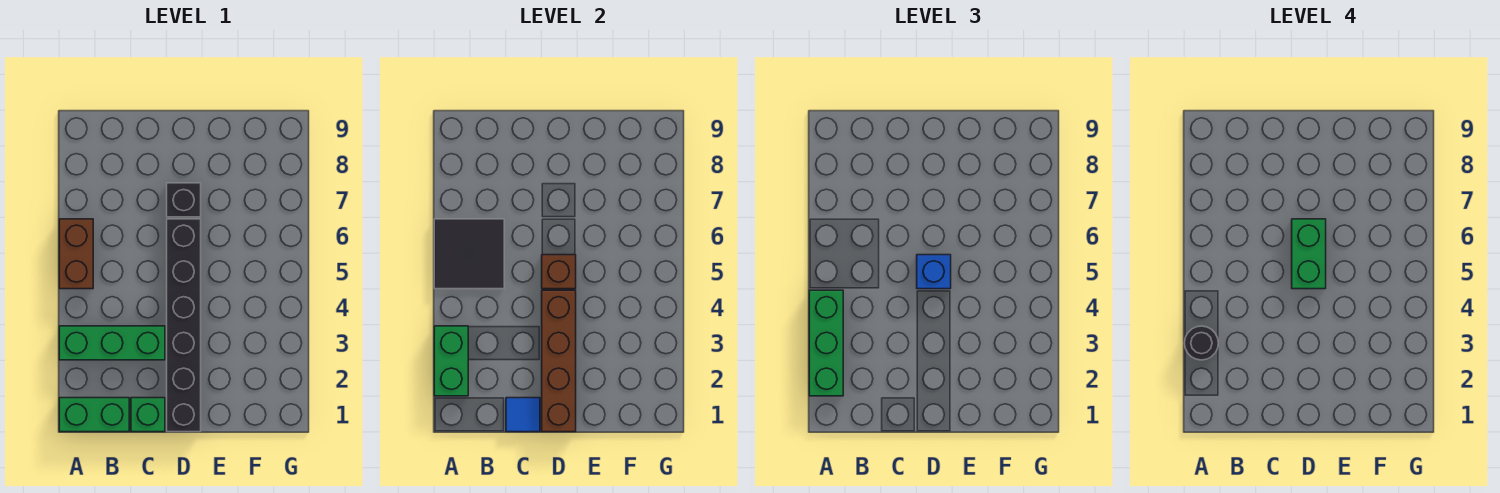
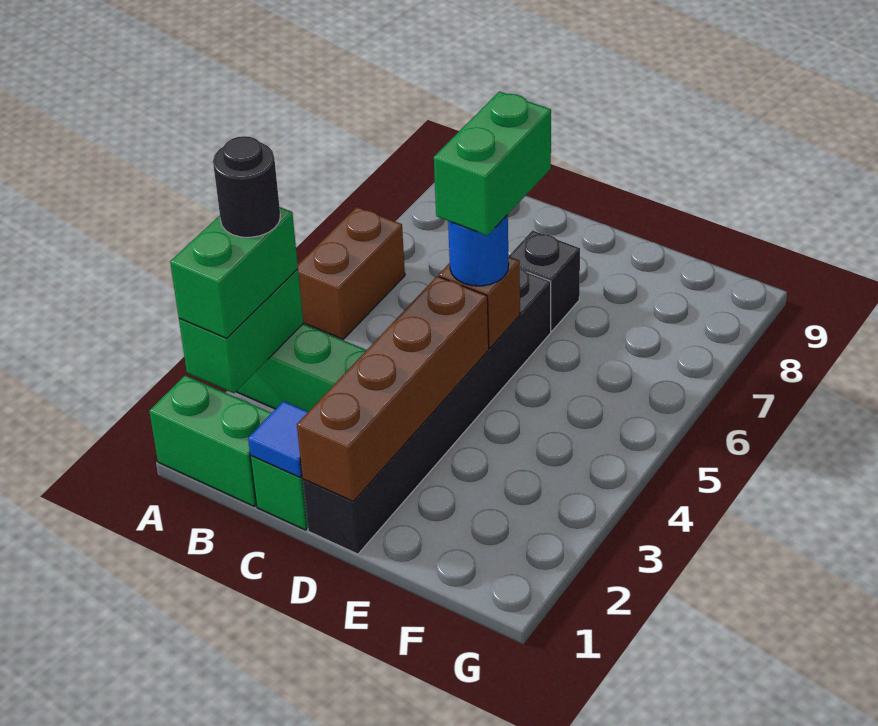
green 1x3 brick [809,290,843,396] -> green 1x2 brick [170,207,298,338]
black 2x2 tile [434,219,504,289] -> none
blue 1x1 brick [917,255,951,289] -> blue 1x1 round brick [448,215,509,286]

